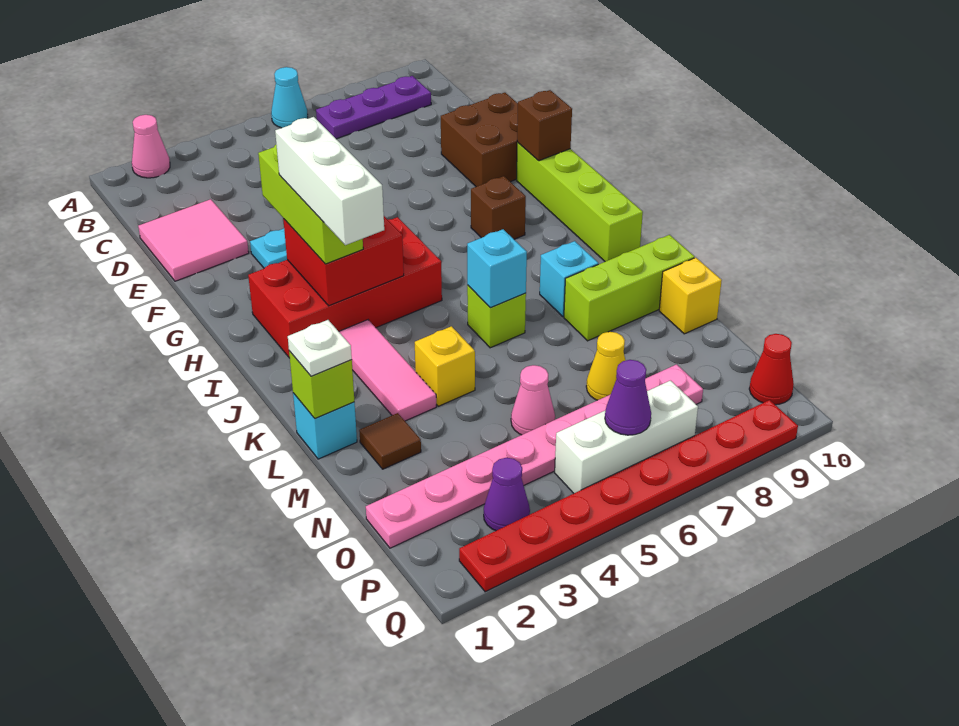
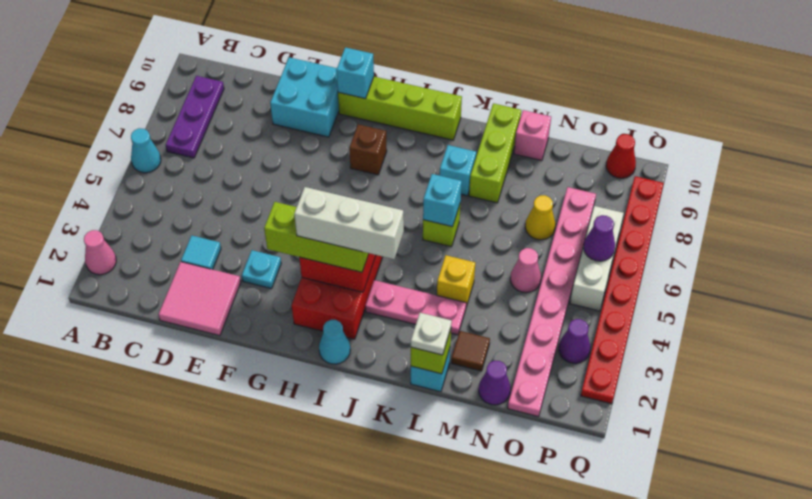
none -> cyan 1x1 tile [181,235,221,270]
brown 2x2 brick [441,93,518,187] -> cyan 2x2 brick [270,57,339,137]
brown 1x1 brick [517,90,572,161] -> cyan 1x1 brick [336,47,374,99]
none -> cyan 1x1 cone [319,320,350,364]
pink 1x3 tile [339,320,436,421] -> pink 1x3 plate [365,280,466,335]
yellow 1x1 brick [659,258,722,334] -> pink 1x1 brick [514,110,551,161]
none -> purple 1x1 cone [479,361,511,405]

